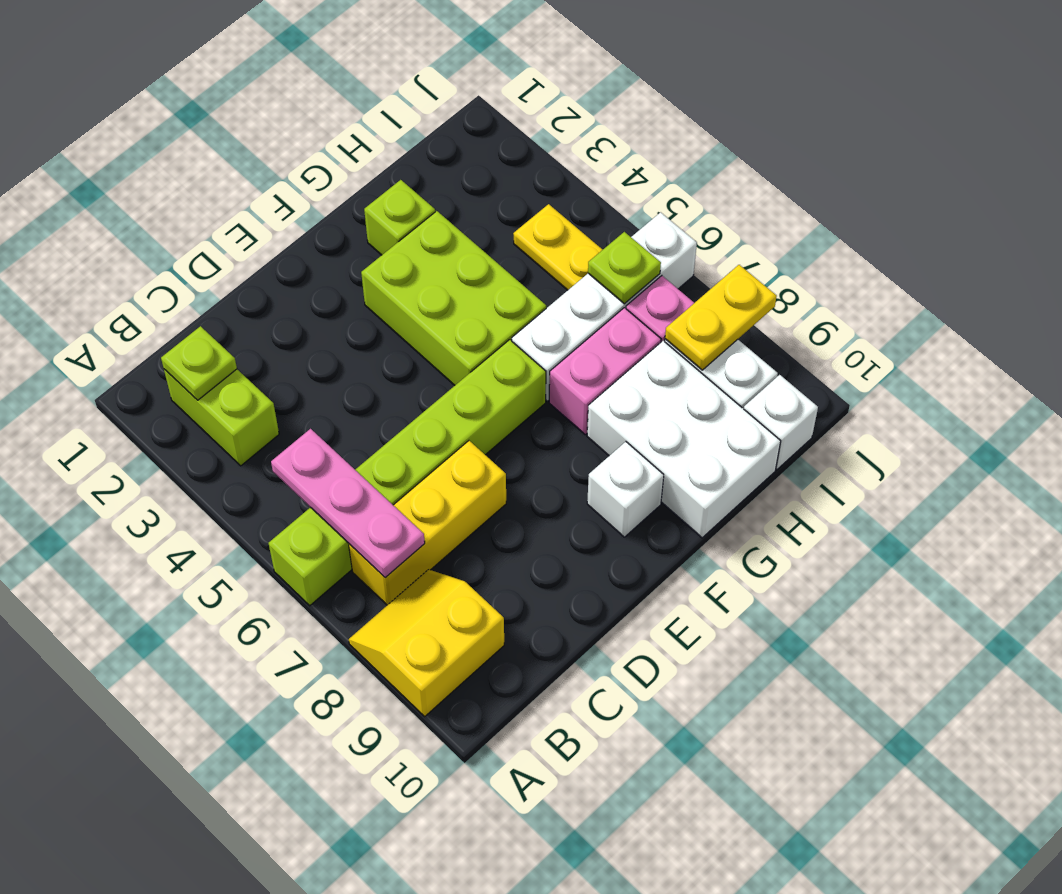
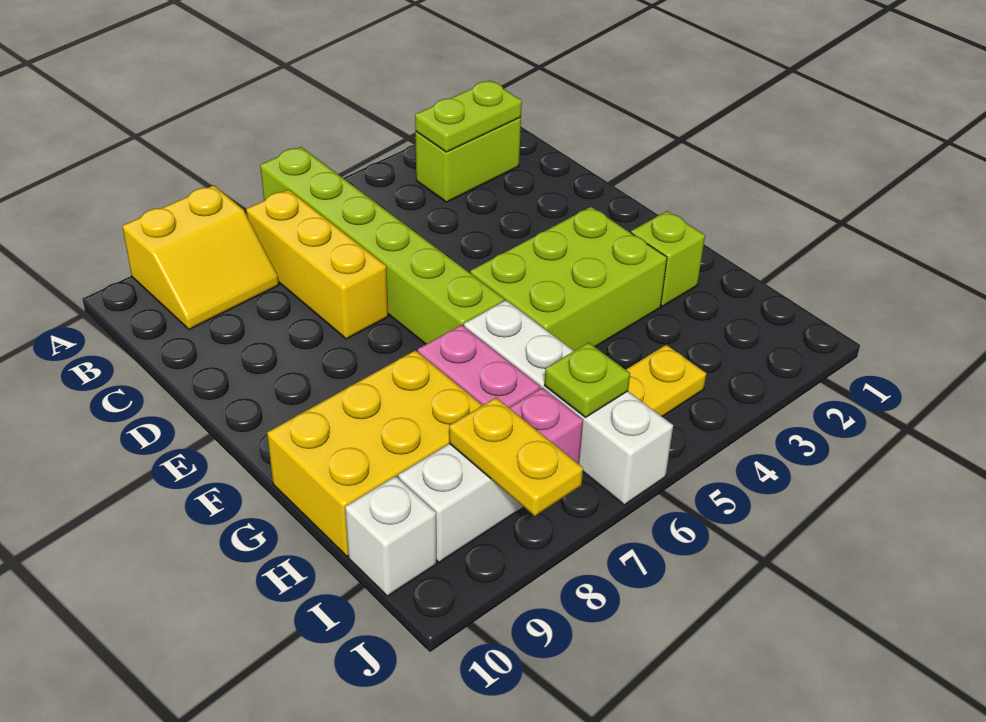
yellow 2x2 slope [349,569,504,716] -> yellow 2x2 slope turned to [122,185,279,330]
lime 1x1 plate [161,326,237,400] -> lime 1x2 plate [415,81,522,152]
pink 1x3 plate [271,429,425,578] -> none
white 1x1 brick [587,442,664,537] -> none
white 2x3 brick [587,341,781,538] -> yellow 2x3 brick [267,350,483,556]

